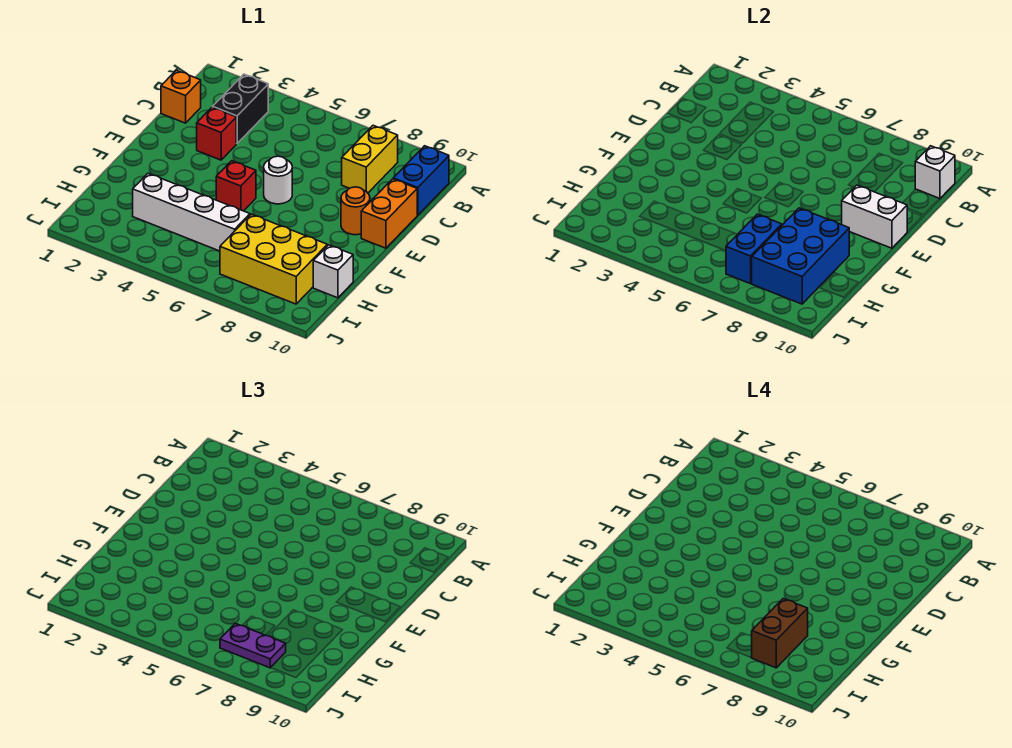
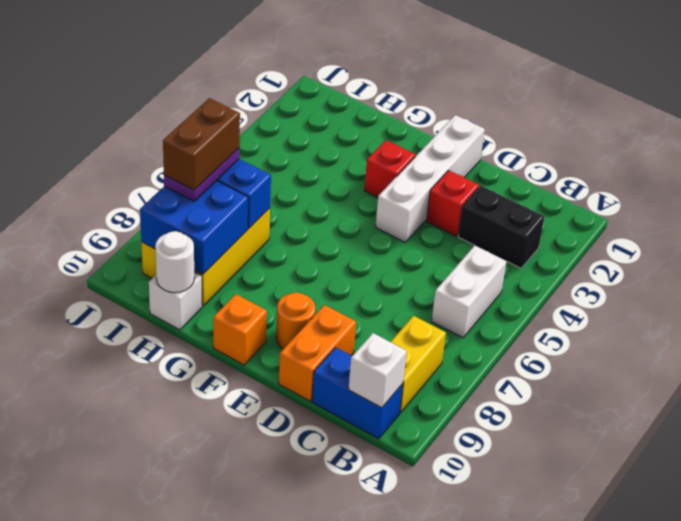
yellow 1x2 brick [342,125,398,193] -> yellow 1x2 brick turned to [391,316,446,413]
orange 1x1 brick [161,70,201,123] -> orange 1x1 brick moved to [213,294,267,365]
orange 1x2 brick [361,179,417,248] -> orange 1x2 brick turned to [279,305,356,401]
white 1x1 round brick [264,156,292,204] -> white 1x1 round brick moved to [155,231,194,293]
white 1x2 brick [842,185,908,248] -> white 1x2 brick moved to [432,246,506,338]
red 1x1 brick [216,161,256,211] -> red 1x1 brick moved to [364,140,415,197]
blue 2x3 brick [752,208,849,304] -> blue 2x2 brick [140,181,249,274]
white 1x4 brick [133,173,250,251] -> white 1x4 brick moved to [375,115,485,242]
brown 1x2 brick [752,599,808,668] -> brown 1x2 brick turned to [163,98,240,190]

